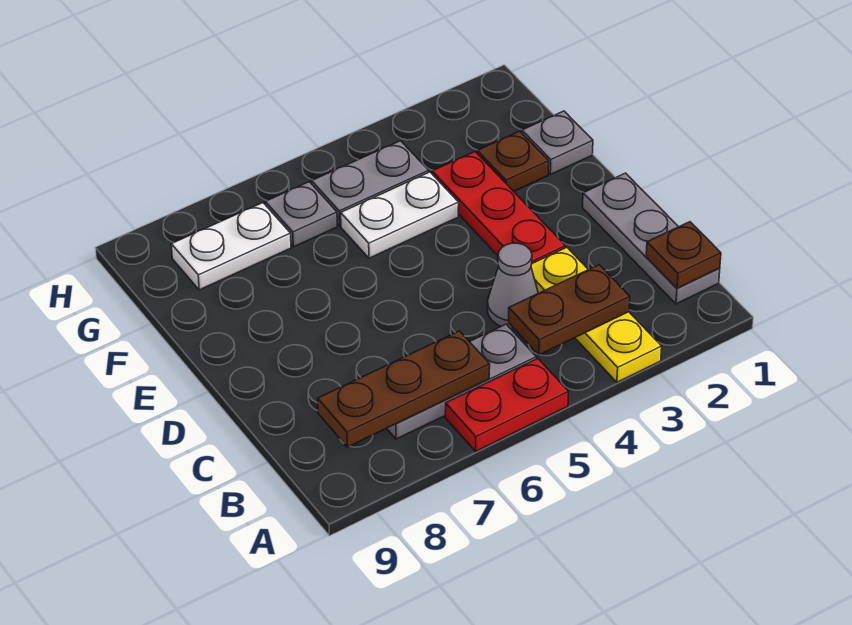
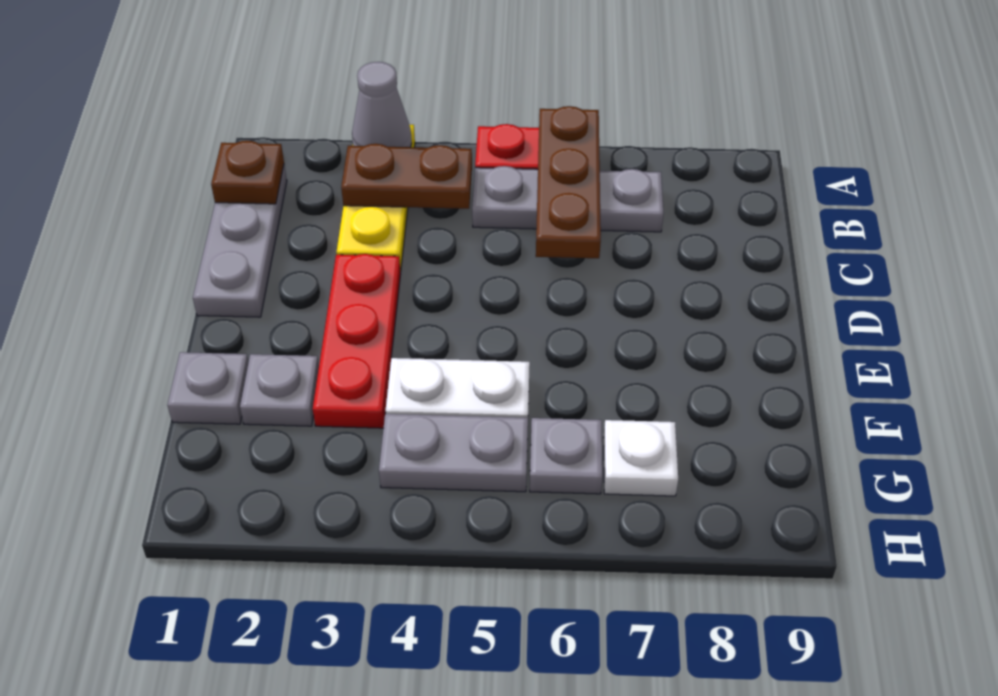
brown 1x3 plate [318,331,490,447] -> brown 1x3 plate turned to [536,106,601,258]
grey 1x1 cone [487,243,538,329] -> grey 1x1 cone moved to [352,62,412,147]
brown 1x1 plate [477,131,549,191] -> grey 1x1 plate [240,354,319,426]
white 1x2 plate [171,203,291,290] -> white 1x1 plate [603,420,678,496]

